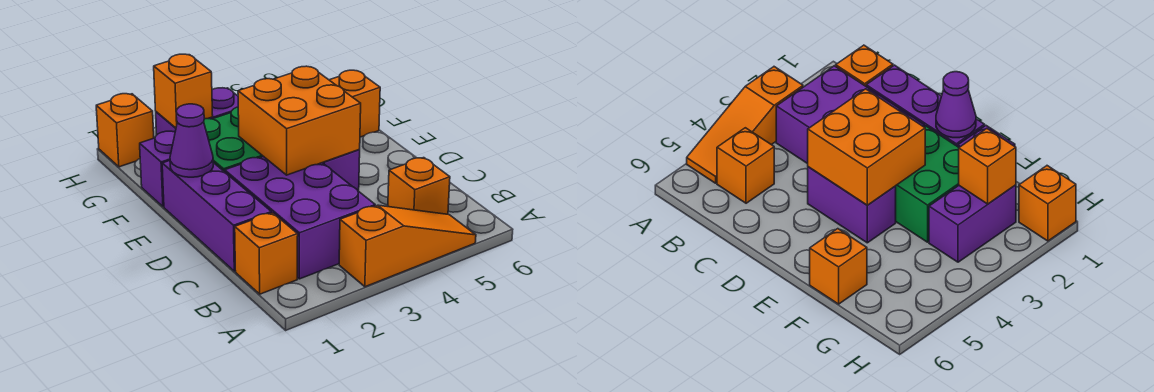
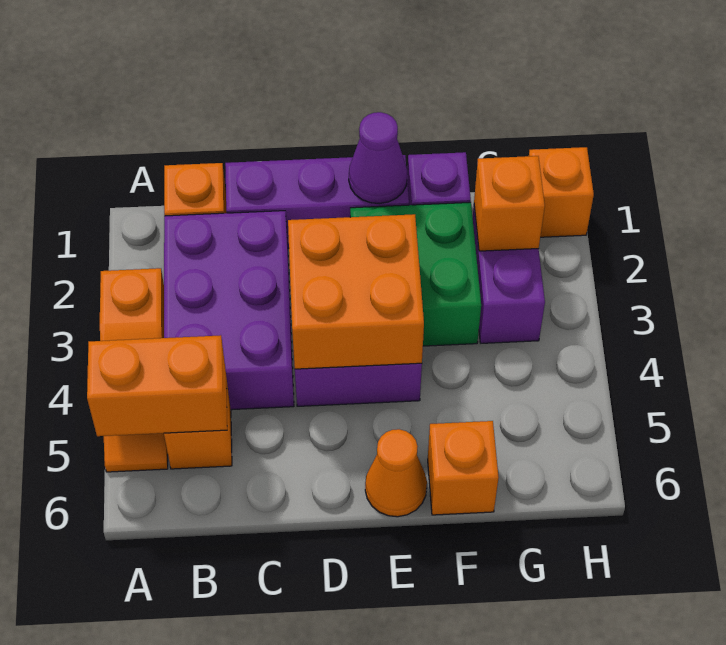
none -> orange 1x2 brick [87,335,227,436]
purple 2x3 brick [225,156,375,279] -> purple 2x3 brick turned to [164,211,294,410]
none -> orange 1x1 cone [365,429,427,517]

